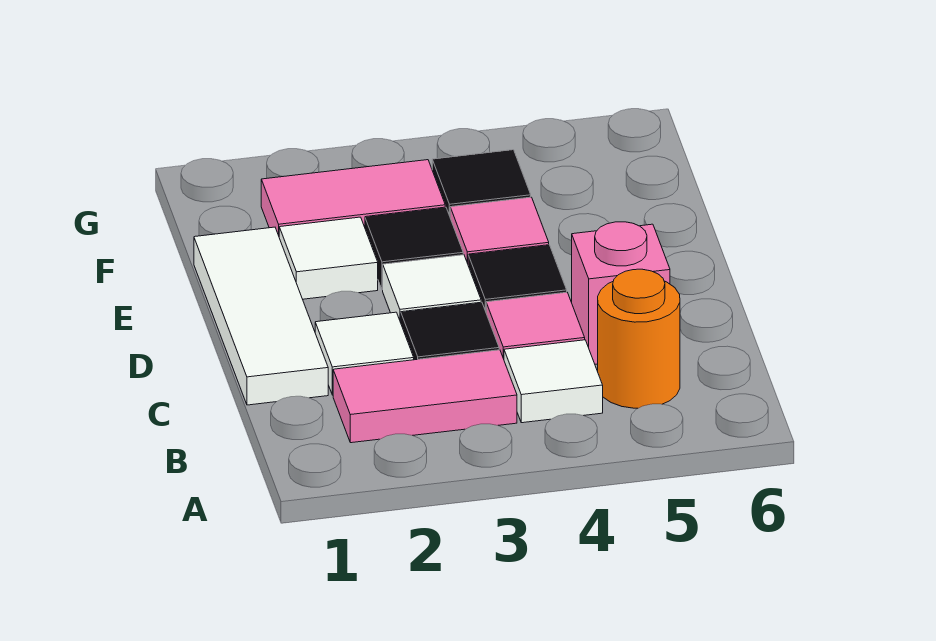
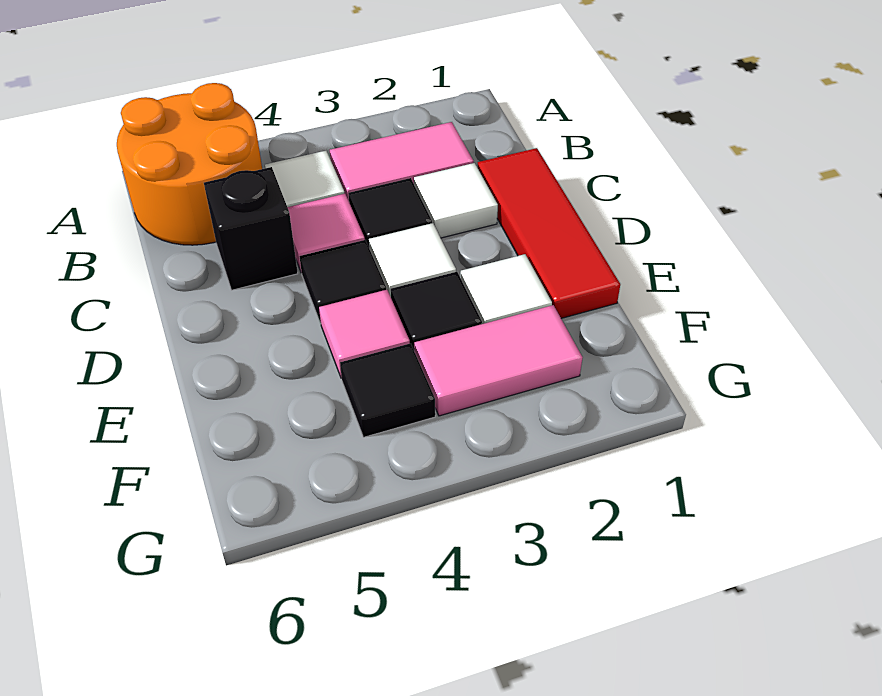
orange 1x1 round brick [598,269,680,408] -> orange 2x2 round brick [117,83,262,245]
white 1x3 tile [194,227,328,405] -> red 1x3 tile [478,148,620,318]
pink 1x1 brick [572,222,670,364] -> black 1x1 brick [204,167,298,290]

